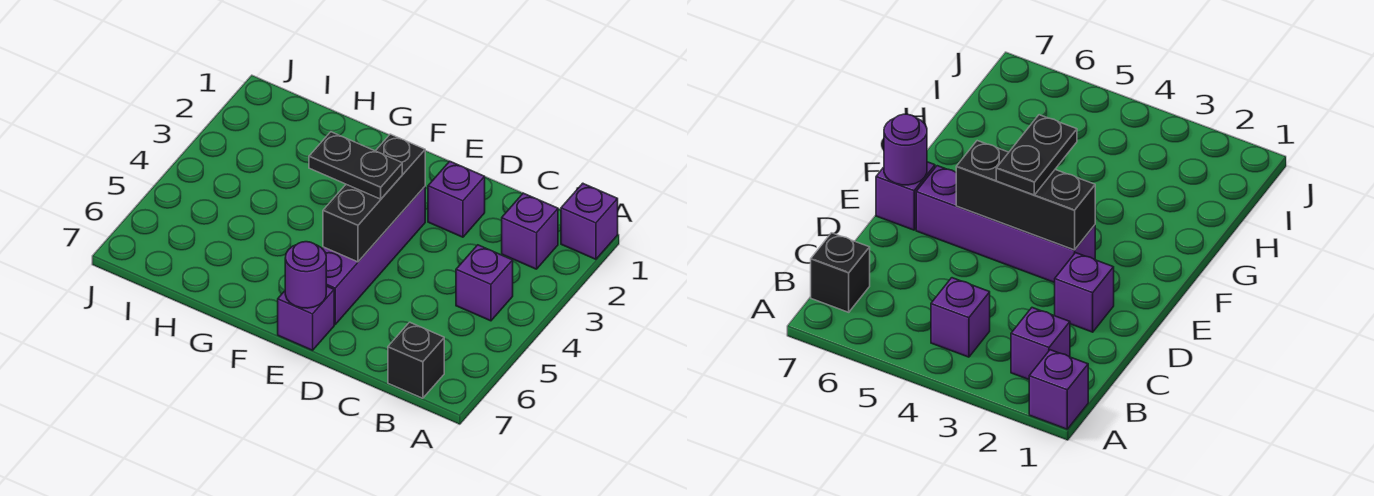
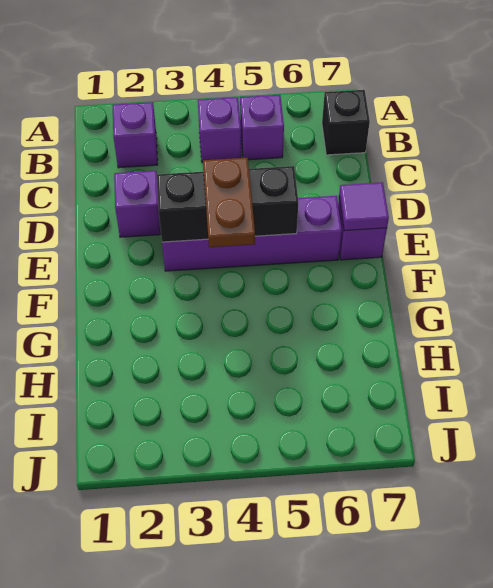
purple 1x1 brick [561,183,618,259] -> purple 1x1 brick moved to [240,95,284,160]
black 1x2 plate [309,132,402,199] -> brown 1x2 plate [203,158,255,247]
purple 1x1 round brick [285,242,326,308] -> purple 1x1 tile [339,182,389,231]

